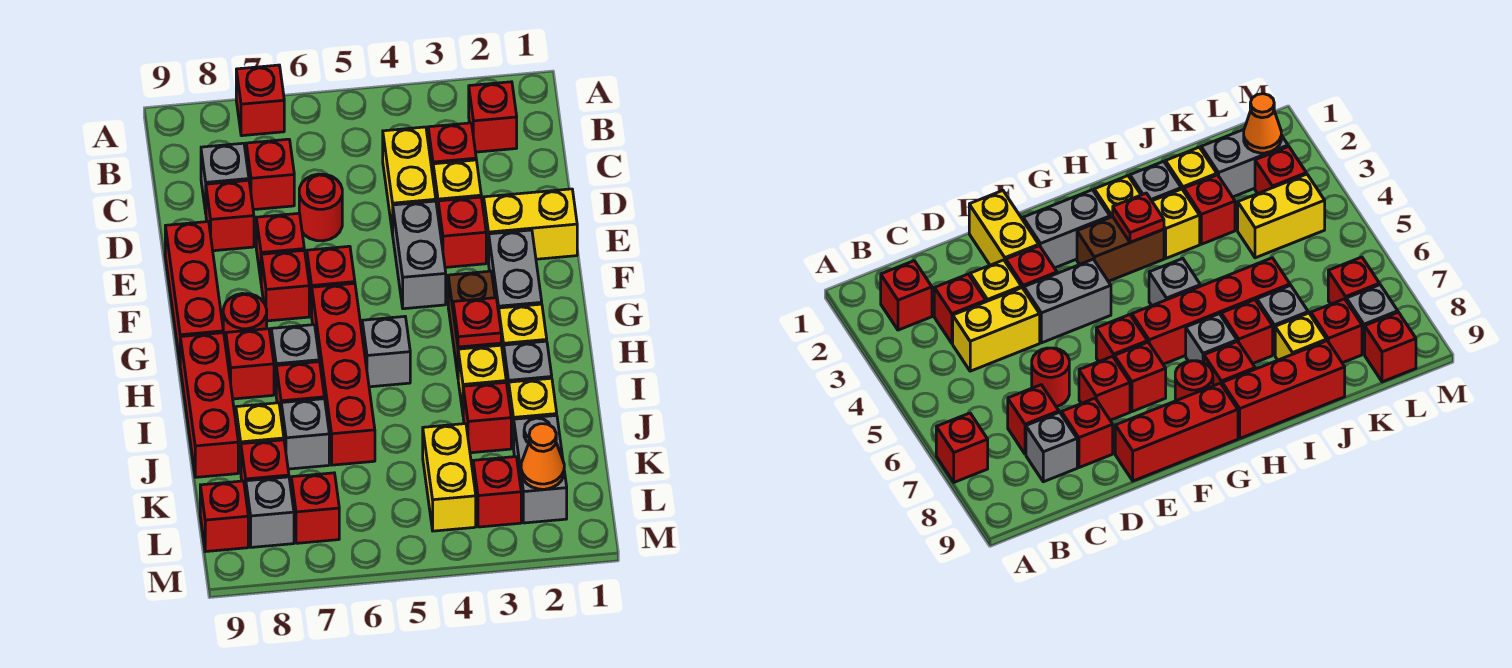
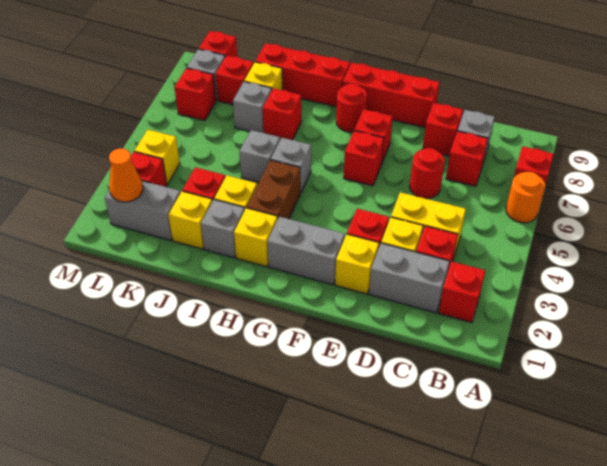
none -> orange 1x1 round brick [506,172,545,223]
yellow 1x2 brick [484,189,577,263] -> yellow 1x1 brick [335,234,379,294]
grey 1x2 brick [393,201,446,309] -> grey 1x2 brick moved to [369,243,450,313]
red 1x1 brick [256,213,304,279] -> none
brown 1x2 brick [448,271,501,375] -> brown 1x2 brick turned to [247,160,300,219]
red 1x4 brick [312,283,375,465] -> none
red 1x1 plate [453,298,501,347] -> none
grey 1x1 brick [271,325,319,391] -> grey 1x1 brick moved to [239,130,280,182]
red 1x1 brick [226,329,274,399] -> none
yellow 1x2 brick [423,424,476,531] -> yellow 1x1 brick [134,130,180,184]

